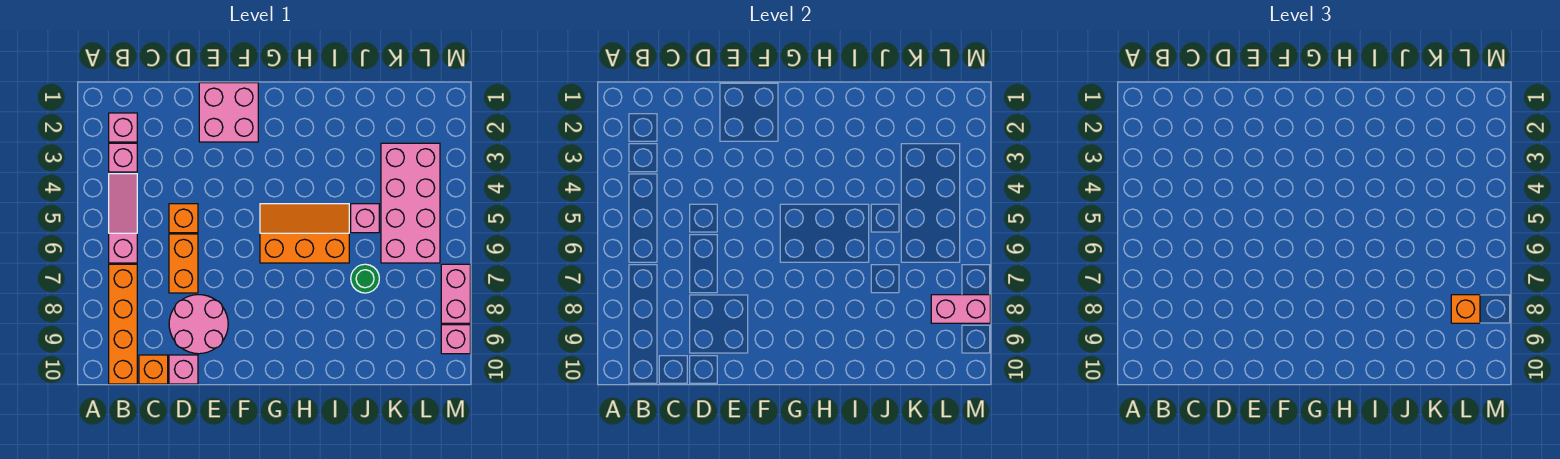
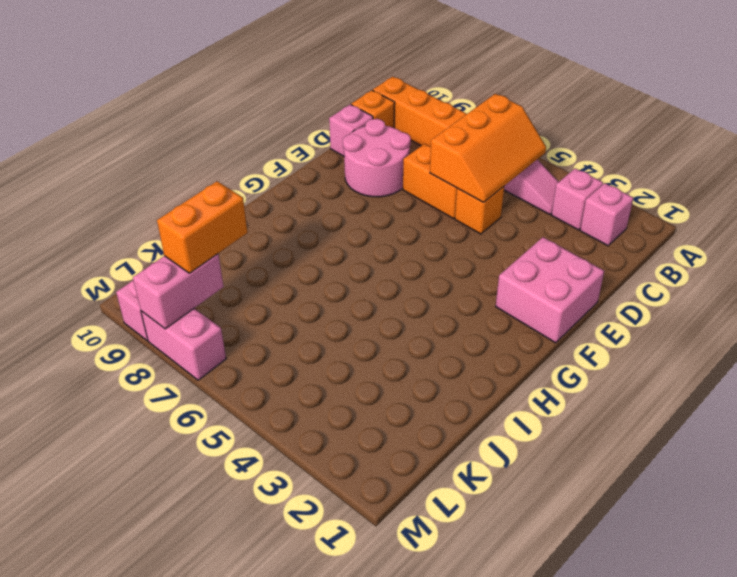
orange 2x3 slope [260,204,349,263] -> orange 2x3 slope moved to [430,94,546,202]
pink 1x1 brick [351,204,379,233] -> none
green 1x1 round brick [351,264,379,293] -> none
pink 2x4 brick [381,143,440,263] -> none
orange 1x1 brick [1451,295,1480,323] -> orange 1x2 brick [157,181,248,273]

